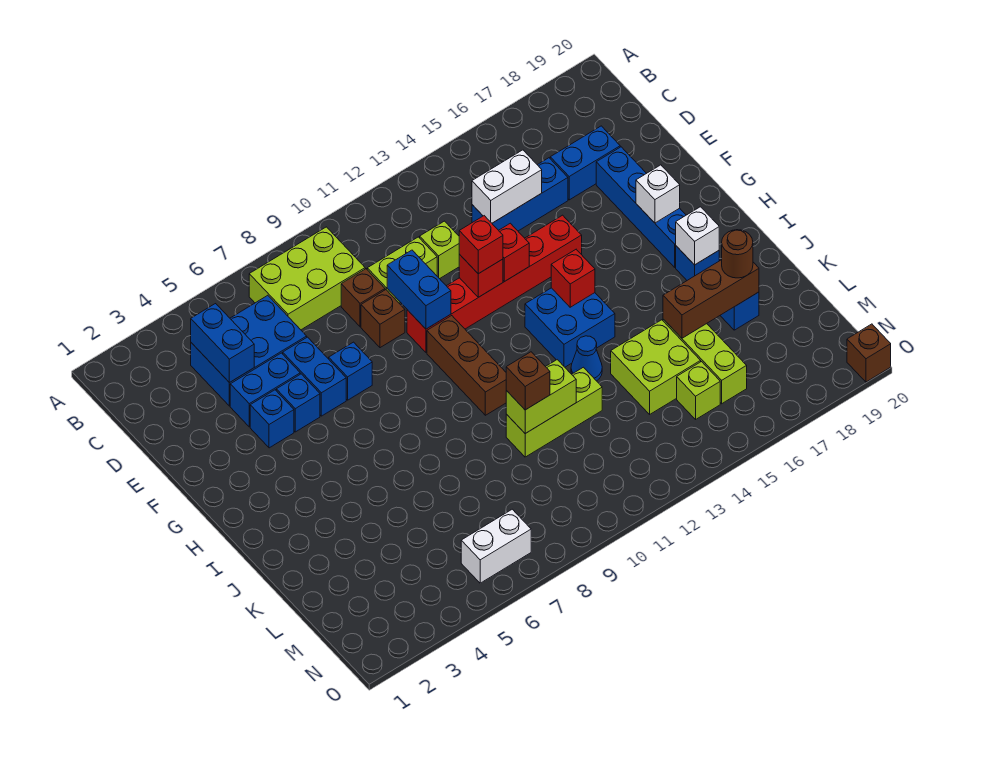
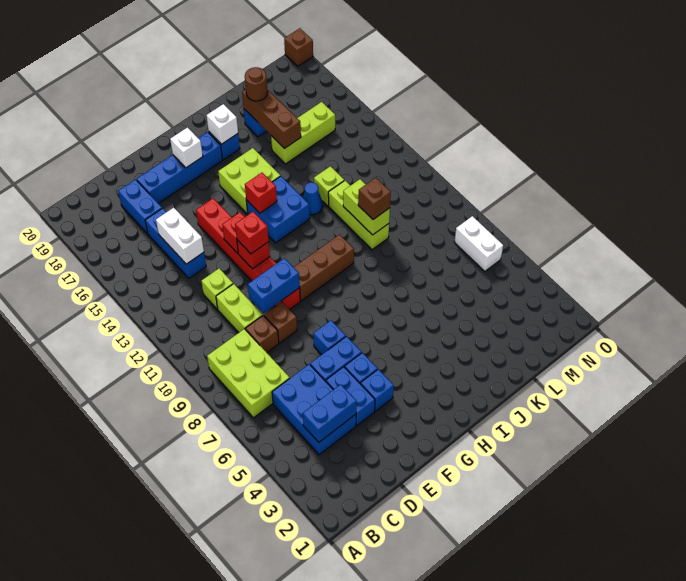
lime 2x2 brick [611,320,701,414] -> lime 2x2 brick moved to [218,148,280,214]
lime 1x1 brick [677,362,720,419] -> lime 1x1 brick moved to [314,166,344,206]

